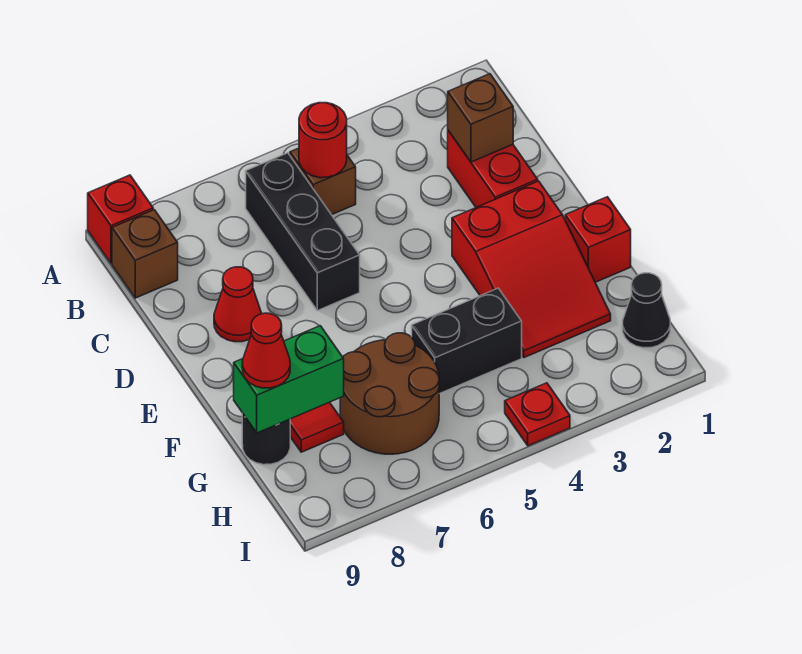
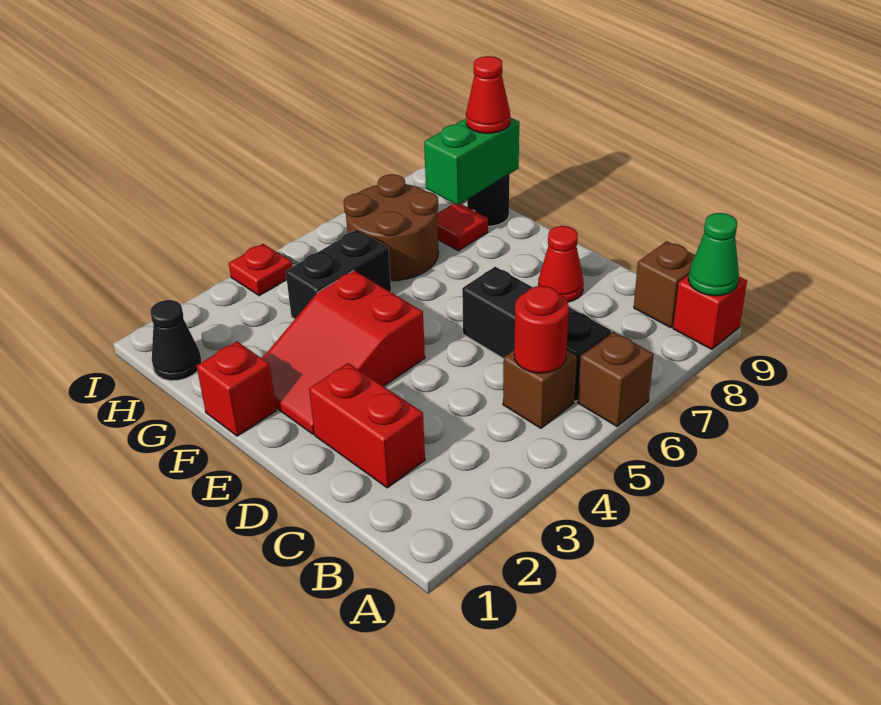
none -> green 1x1 cone [688,213,739,296]
brown 1x1 brick [448,74,513,162] -> brown 1x1 brick moved to [578,332,654,426]
red 2x3 slope [452,181,611,358] -> red 2x3 slope turned to [262,270,425,434]

